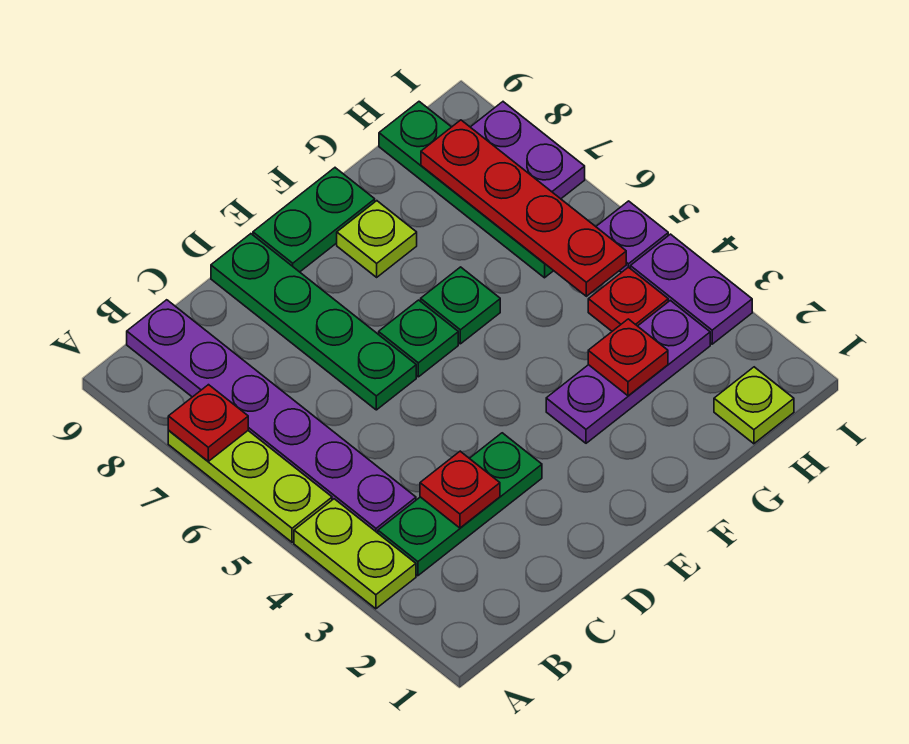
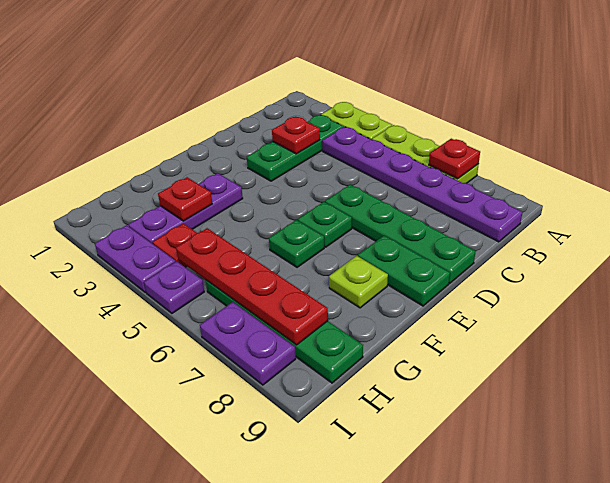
green 1x2 plate [253,168,375,272] -> green 1x2 plate turned to [358,236,450,306]
lime 1x1 plate [714,367,794,444] -> none

